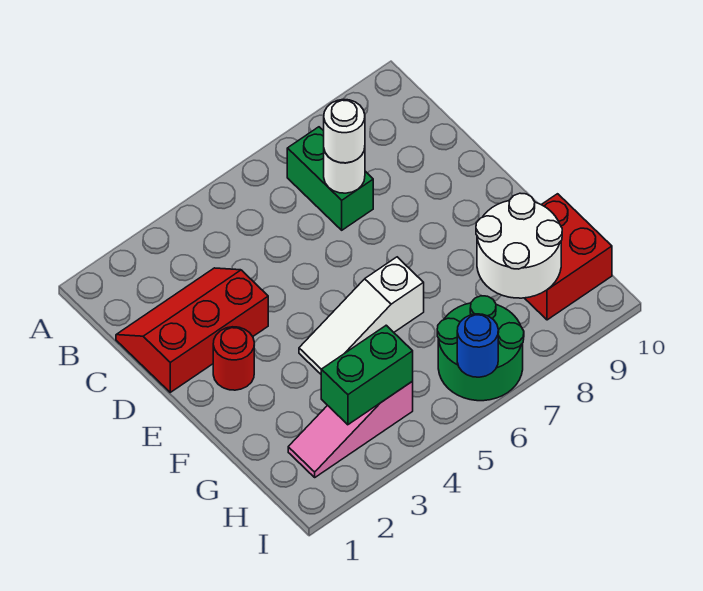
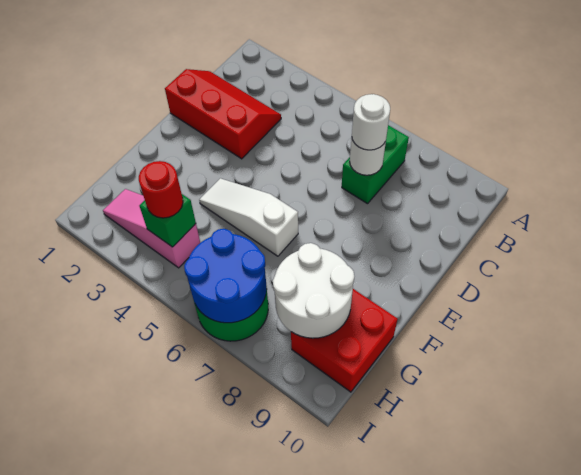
red 1x1 round brick [213,327,254,390] -> red 1x1 round brick moved to [139,161,183,218]
green 1x2 brick [321,325,413,425] -> green 1x1 brick [139,194,196,247]
blue 1x1 round brick [457,314,498,377] -> blue 2x2 round brick [184,229,267,323]

